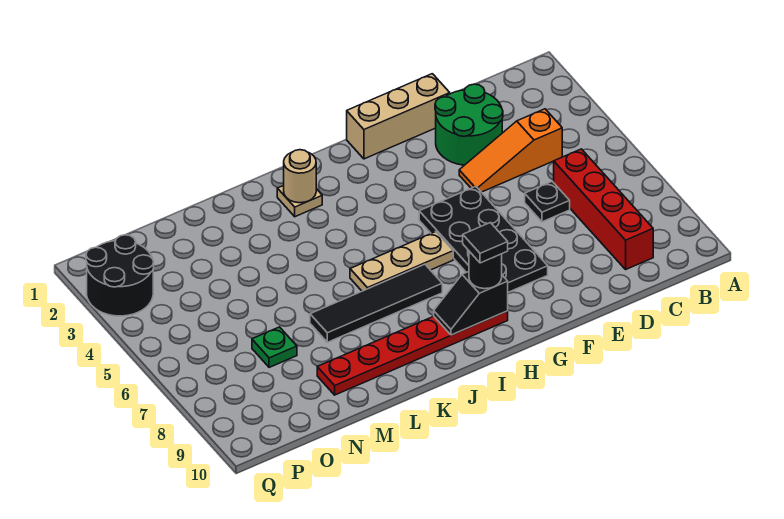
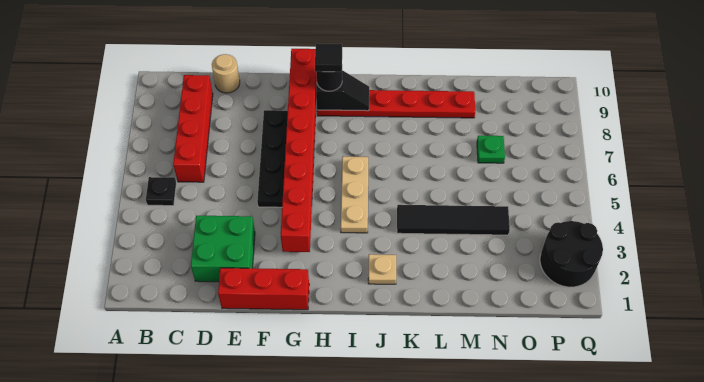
orange 1x3 slope [459,109,562,192] -> none
green 2x2 round brick [435,84,503,165] -> green 2x2 brick [191,216,255,282]
black 1x1 plate [525,182,570,222] -> black 1x1 plate moved to [146,177,176,206]
tan 1x3 brick [347,74,450,159] -> red 1x3 brick [218,268,309,310]
none -> red 1x8 brick [281,49,317,252]
tan 1x3 plate [350,232,453,291] -> tan 1x3 plate turned to [341,157,368,233]
black 1x4 tile [310,264,442,342] -> black 1x4 tile moved to [397,205,510,235]
tan 1x1 round brick [284,150,316,203] -> tan 1x1 round brick moved to [212,54,240,93]

